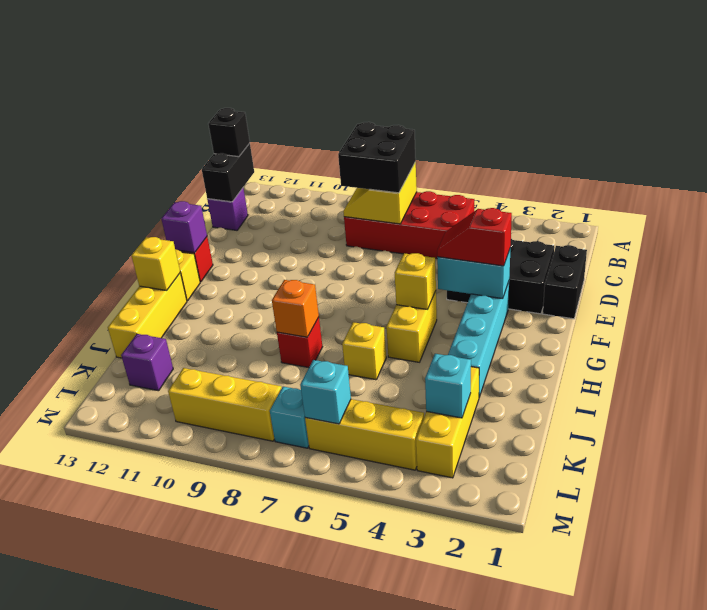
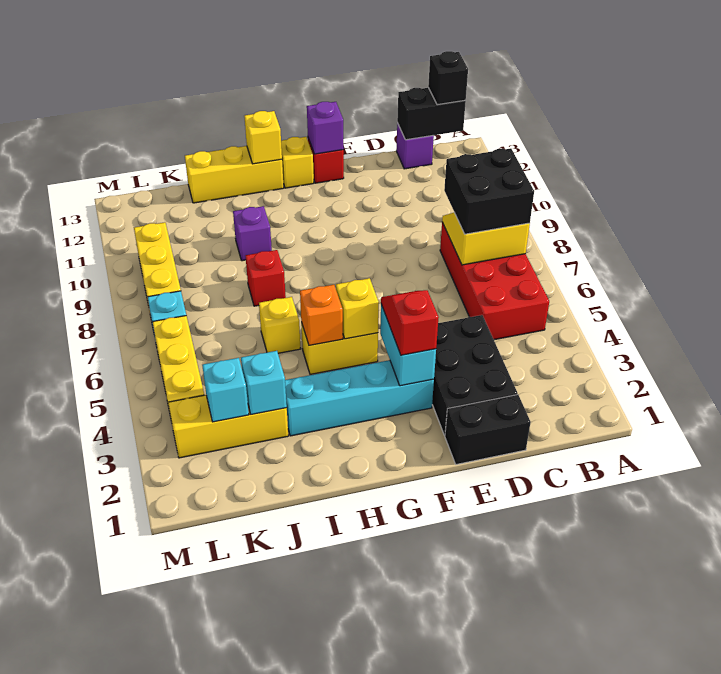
orange 1x1 brick [272,280,319,337] -> orange 1x1 brick moved to [300,285,343,345]
purple 1x1 brick [121,334,173,391] -> purple 1x1 brick moved to [233,206,272,261]
cyan 1x1 brick [300,360,351,424] -> cyan 1x1 brick moved to [241,351,287,415]

